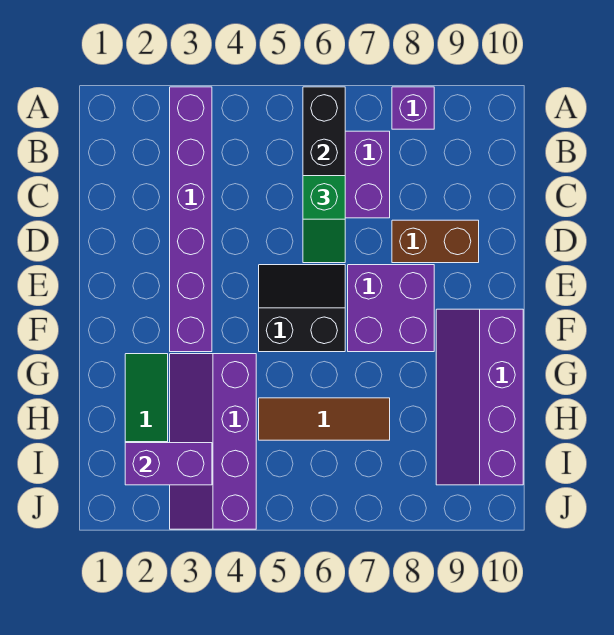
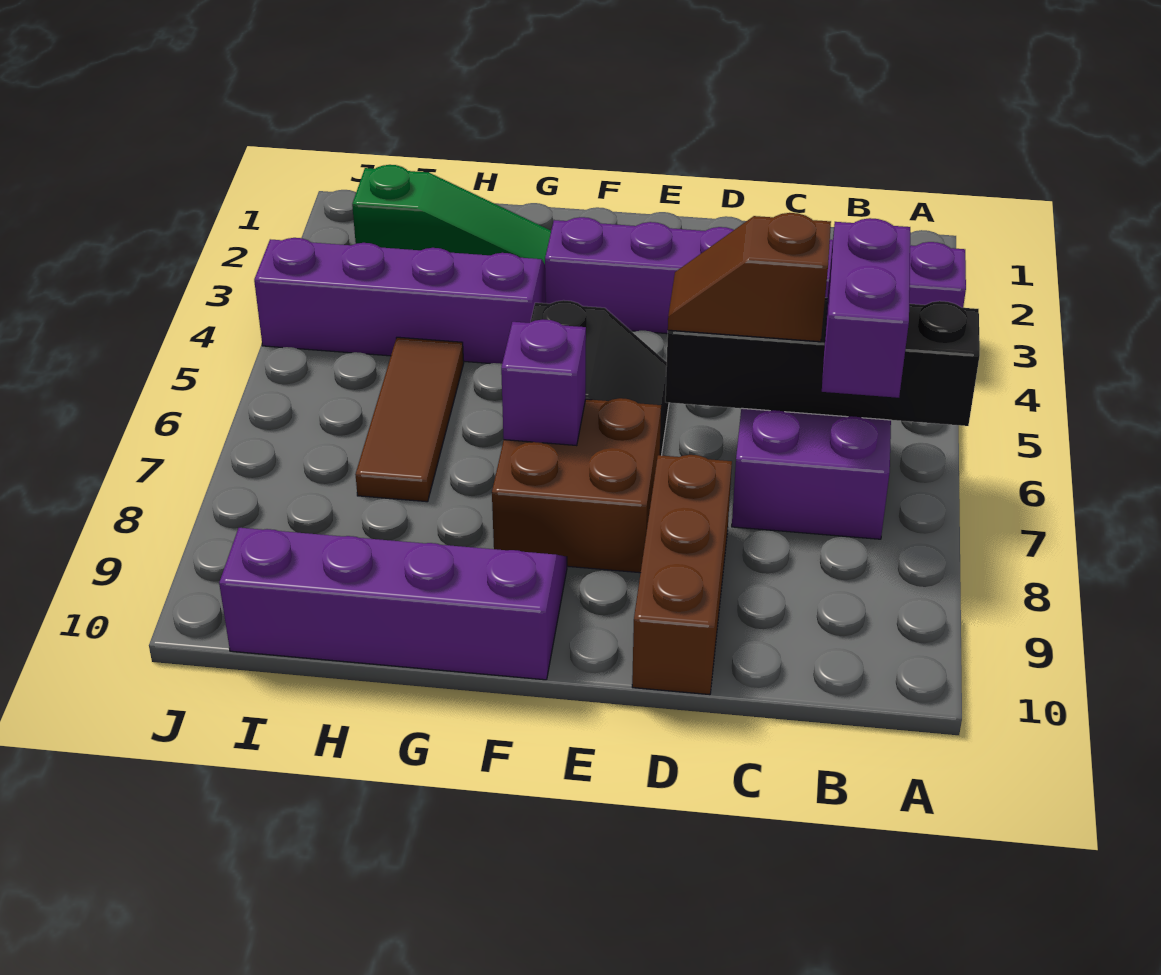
purple 1x1 brick [392,87,434,129] -> purple 1x1 brick moved to [501,319,586,446]
green 1x2 slope [303,176,345,263] -> brown 1x2 slope [668,213,831,342]
brown 1x2 brick [392,220,479,263] -> brown 1x3 brick [632,455,732,695]
purple 2x2 brick [348,265,434,352] -> brown 2x2 brick [492,398,661,573]
purple 1x2 brick [125,443,212,485] -> purple 1x2 brick moved to [822,218,910,398]

